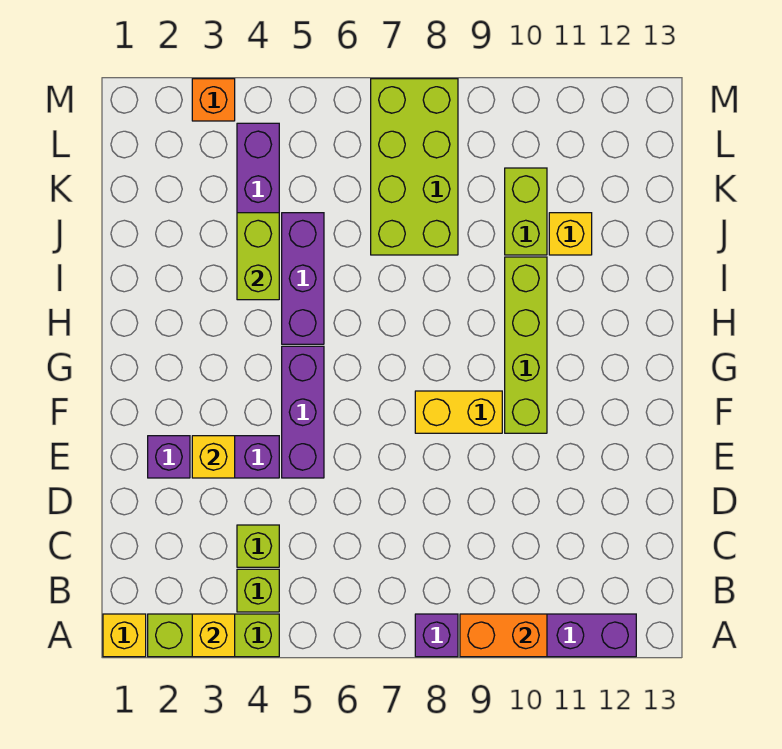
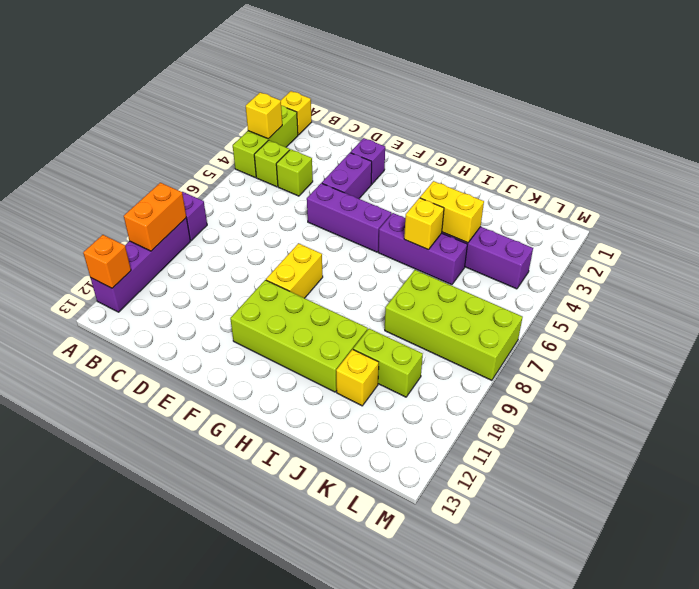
yellow 1x1 brick [192,436,235,478] -> yellow 1x1 brick moved to [404,198,444,250]
lime 1x4 brick [505,257,547,433] -> lime 2x4 brick [230,280,368,392]
lime 1x2 brick [237,213,279,300] -> yellow 1x2 brick [420,181,484,243]
orange 1x1 brick [192,79,235,121] -> orange 1x1 brick moved to [83,235,131,288]

